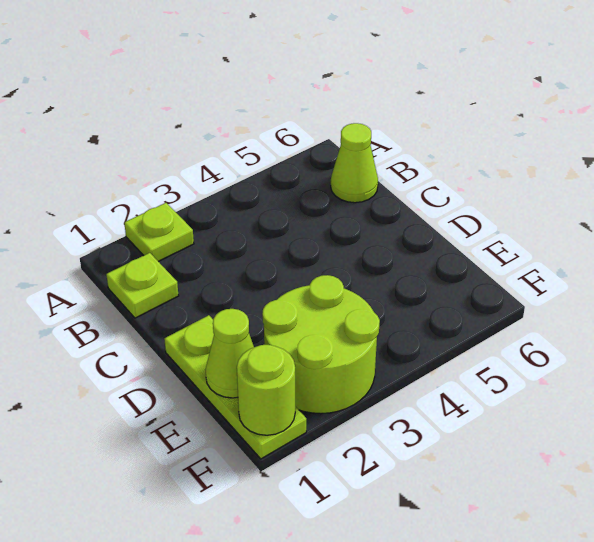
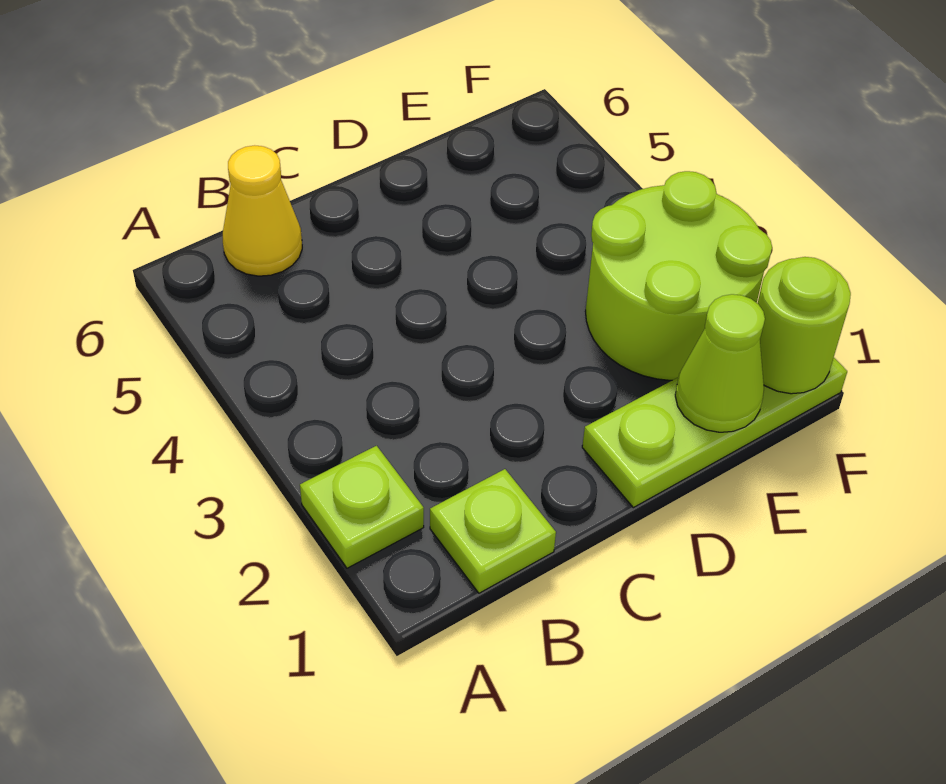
lime 1x1 cone [331,123,378,203] -> yellow 1x1 cone [223,145,302,276]

